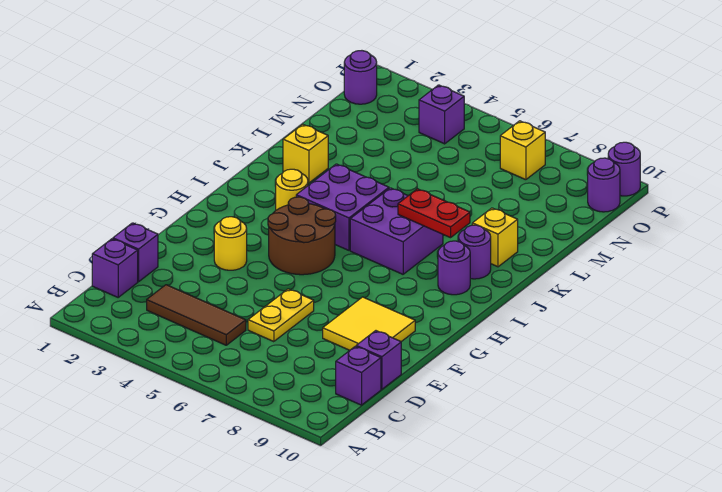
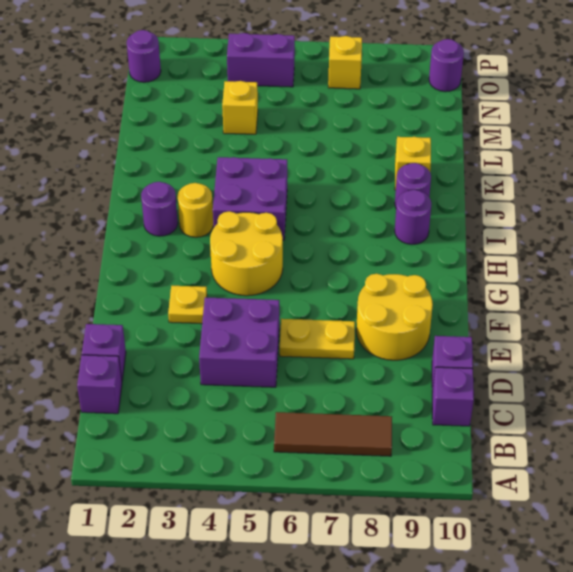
brown 1x3 tile [147,285,246,345] -> brown 1x3 tile moved to [274,412,392,456]
yellow 1x2 plate [248,289,314,342] -> yellow 1x2 plate turned to [280,319,355,359]
yellow 2x2 tile [323,297,415,350] -> yellow 2x2 round brick [356,274,433,360]
yellow 1x1 round brick [214,217,247,270] -> yellow 1x1 plate [168,286,207,324]
brown 2x2 round brick [268,197,336,275] -> yellow 2x2 round brick [210,211,283,296]
purple 2x2 brick [350,188,443,274] -> purple 2x2 brick moved to [199,297,279,387]
red 1x2 plate [398,189,470,238] -> none
yellow 1x1 brick [283,124,328,183] -> yellow 1x1 brick moved to [222,81,258,134]
purple 1x1 brick [419,85,464,144] -> purple 1x2 brick [227,33,295,87]
purple 1x1 round brick [608,142,640,196] -> purple 1x1 round brick moved to [141,182,178,236]

